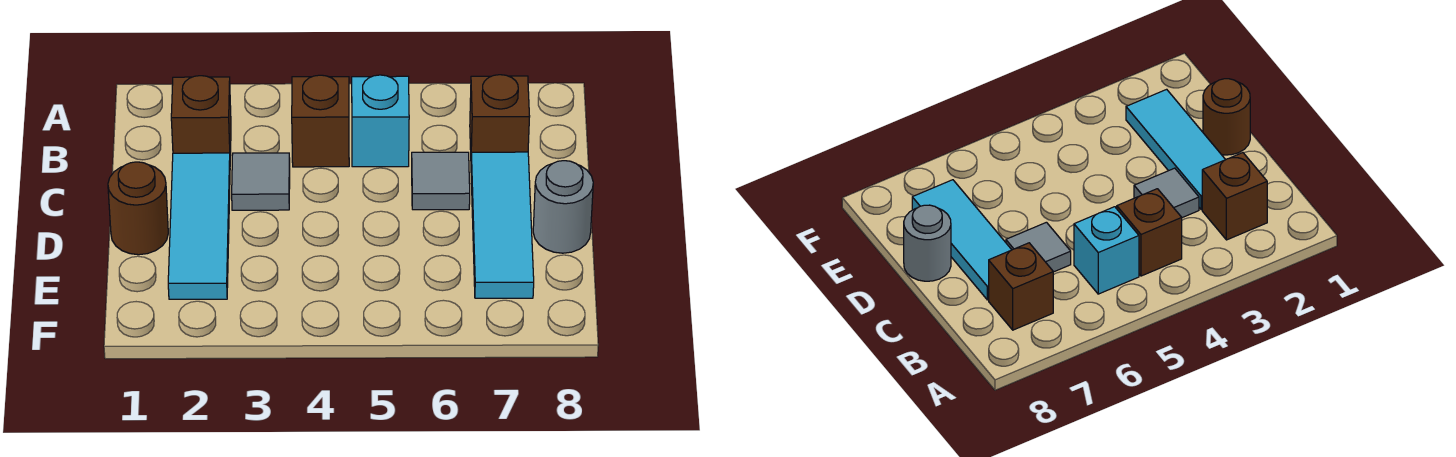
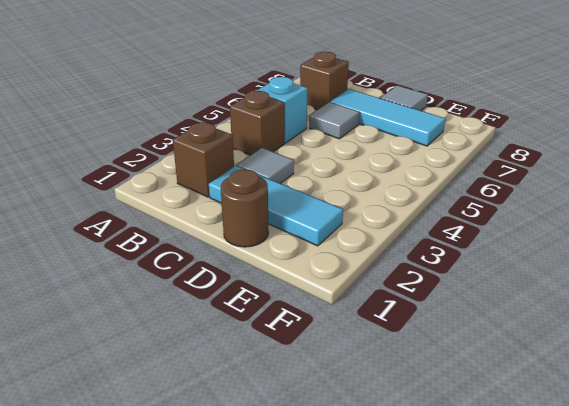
grey 1x1 round brick [533,161,593,253] -> grey 1x1 tile [381,86,428,111]

